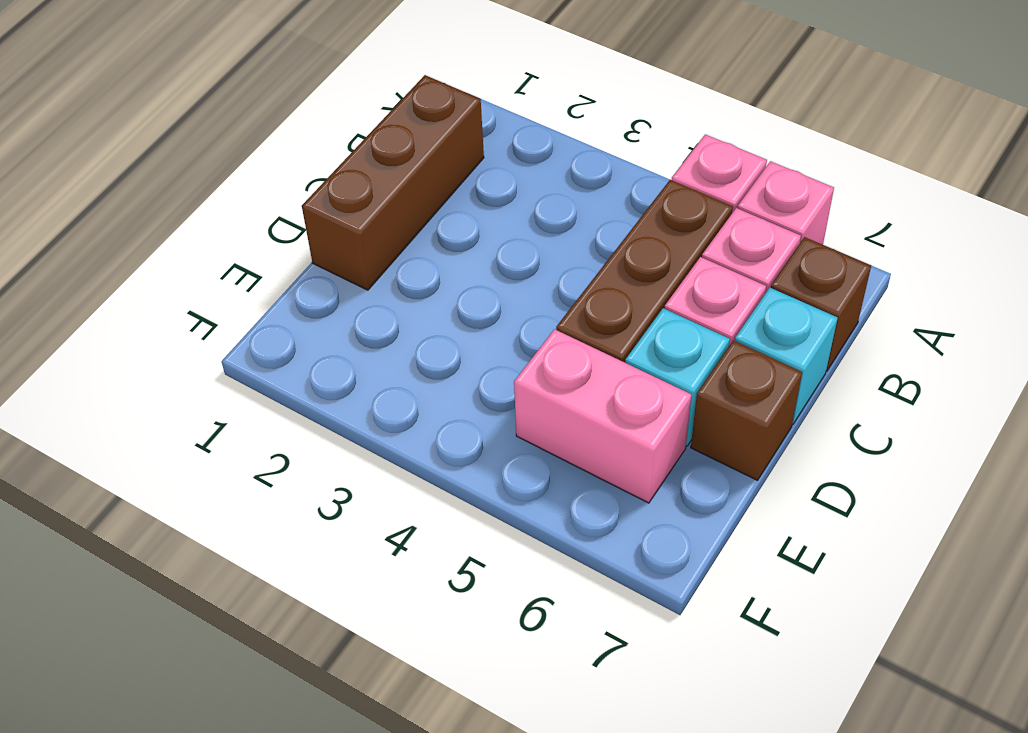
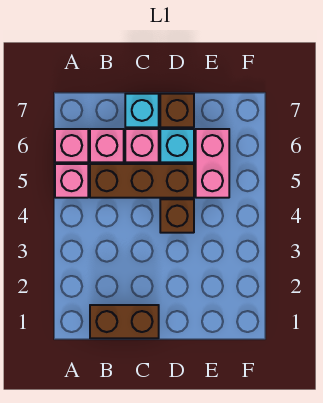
brown 1x3 brick [302,75,484,290] -> brown 1x2 brick [90,305,159,338]
brown 1x1 brick [771,237,871,371] -> brown 1x1 brick moved to [160,199,194,233]

